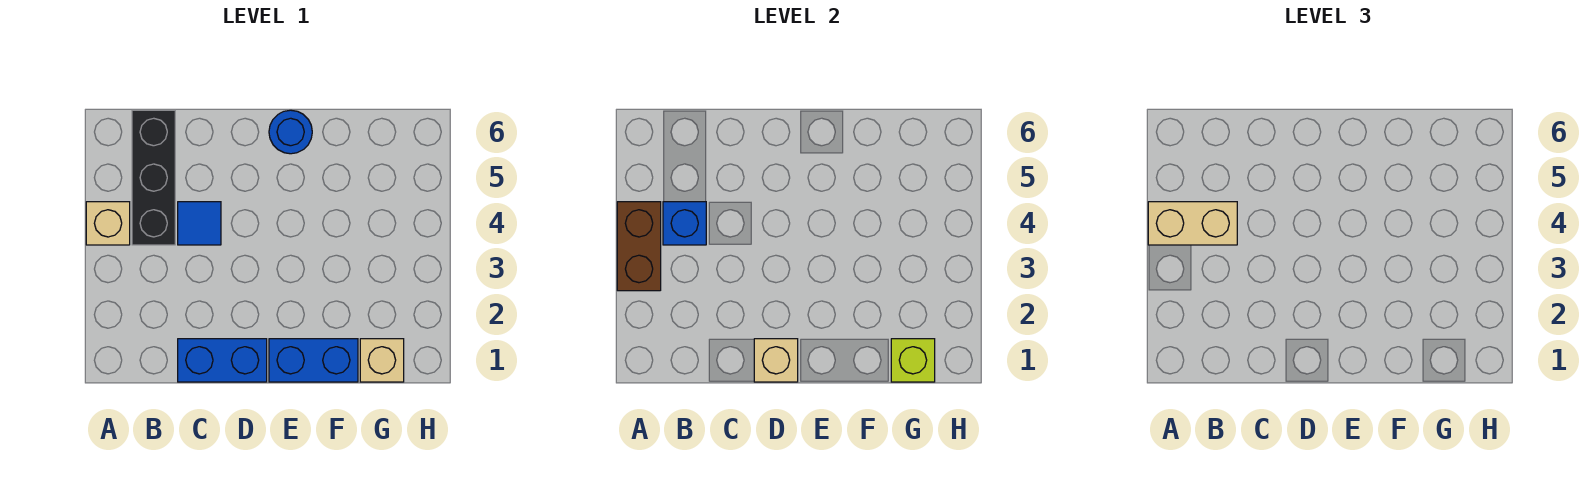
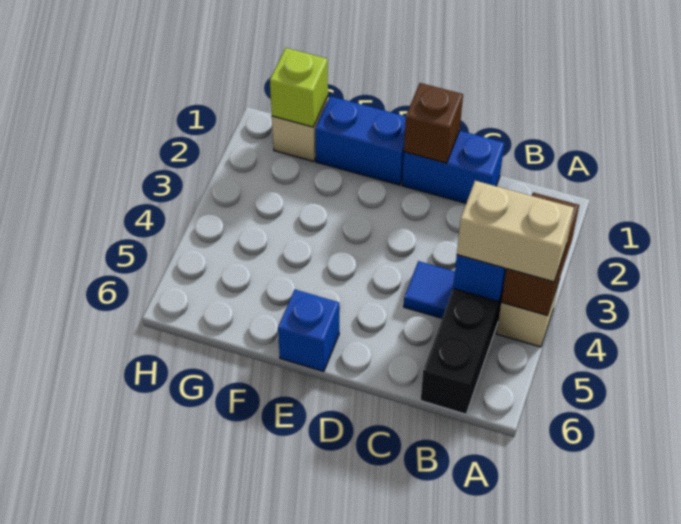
tan 1x1 brick [754,339,798,382] -> brown 1x1 brick [404,83,463,163]
blue 1x1 round brick [269,110,312,154] -> blue 1x1 brick [278,290,339,372]

